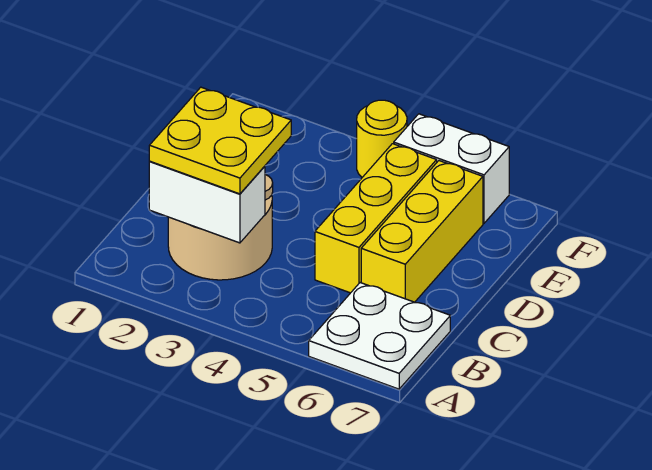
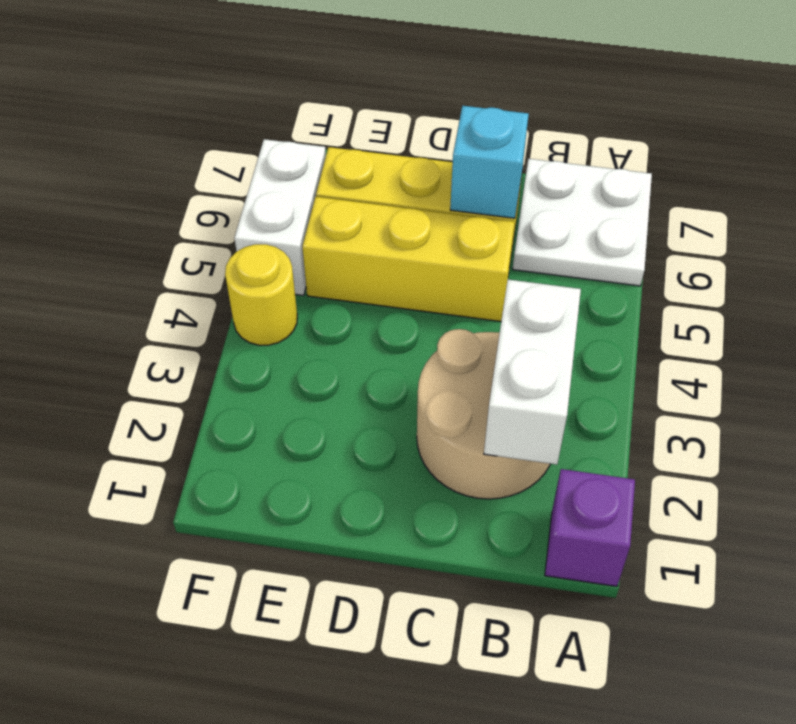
none -> purple 1x1 brick [545,469,635,586]
yellow 2x2 plate [149,87,291,194] -> none
none -> cyan 1x1 brick [450,106,529,218]

